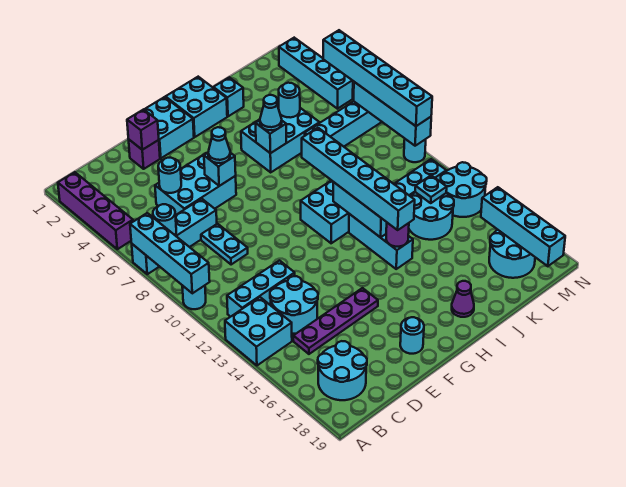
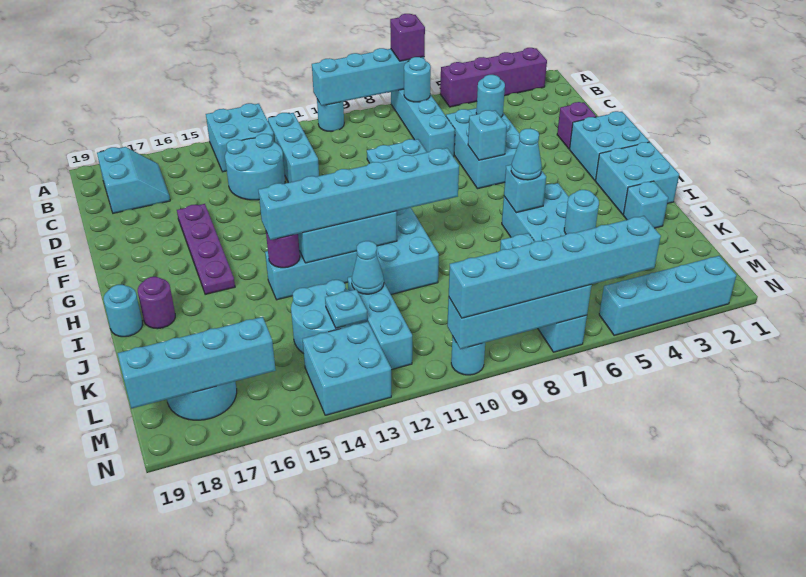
cyan 2x2 round brick [318,341,367,400] -> cyan 2x2 slope [97,147,170,213]
purple 1x4 plate [293,288,378,354] -> purple 1x4 plate moved to [177,204,235,295]
purple 1x1 brick [127,109,159,150] -> purple 1x1 brick moved to [390,14,425,61]
cyan 1x1 cone [208,127,230,163] -> cyan 1x1 cone moved to [352,241,384,294]
cyan 1x1 round brick [400,317,424,354] -> cyan 1x1 round brick moved to [104,285,142,337]
purple 1x1 cone [452,281,474,317] -> purple 1x1 round brick [138,277,175,329]
cyan 2x2 round brick [440,162,487,217] -> cyan 2x2 brick [303,322,391,415]

